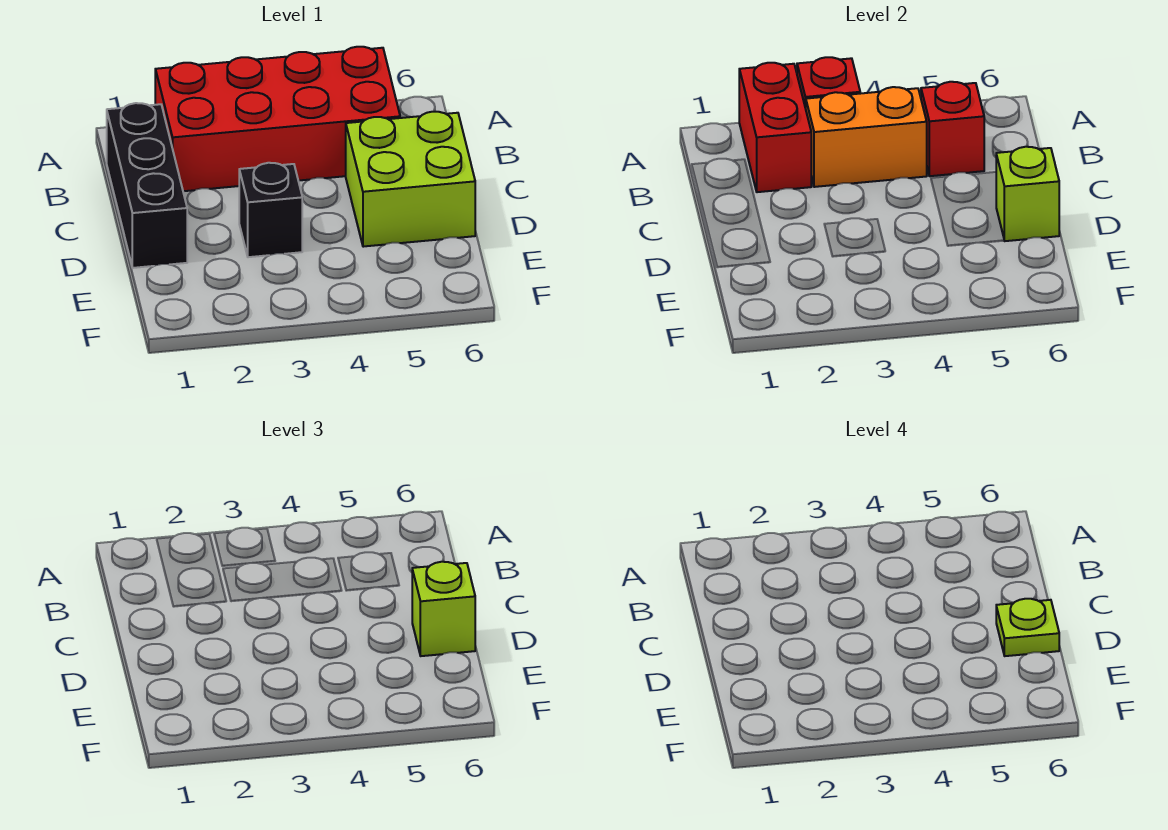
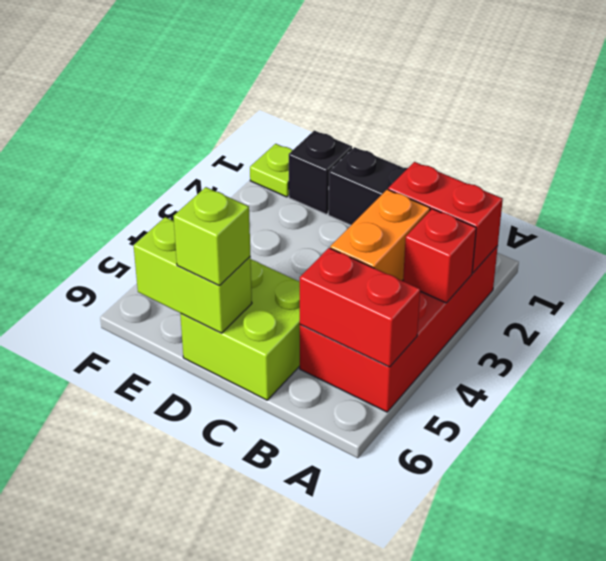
red 1x1 brick [921,82,984,176] -> red 1x2 brick [300,248,420,367]
black 1x1 brick [239,163,302,257] -> black 1x1 brick moved to [289,130,352,214]
lime 1x1 brick [996,147,1059,241] -> lime 1x2 brick [134,217,252,333]
lime 1x1 plate [996,599,1059,656] -> lime 1x1 plate moved to [250,144,292,197]

